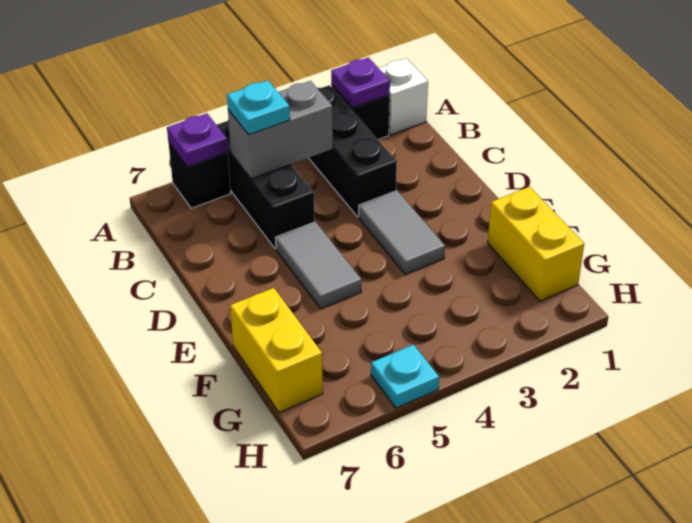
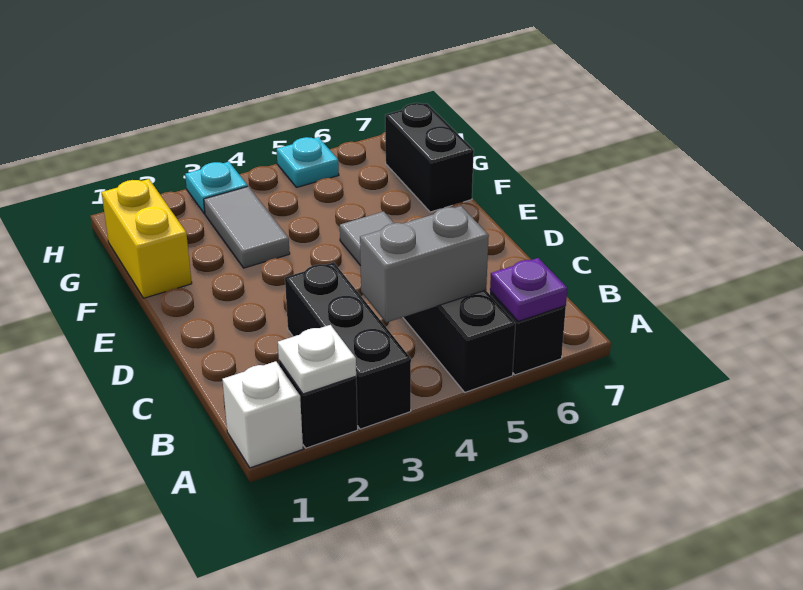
purple 1x1 plate [331,57,390,107] -> white 1x1 plate [278,325,356,394]
cyan 1x1 plate [227,80,290,135] -> cyan 1x1 plate moved to [185,162,248,214]
grey 1x2 tile [359,191,445,274] -> grey 1x2 tile moved to [204,187,290,268]
yellow 1x2 brick [230,288,323,412] -> black 1x2 brick [385,103,474,212]

